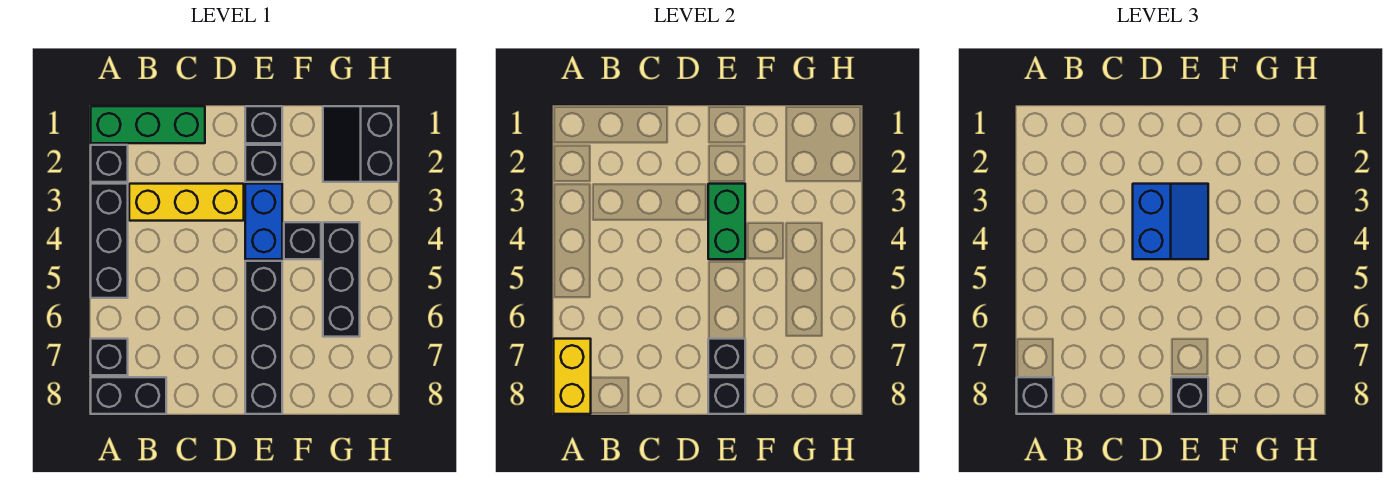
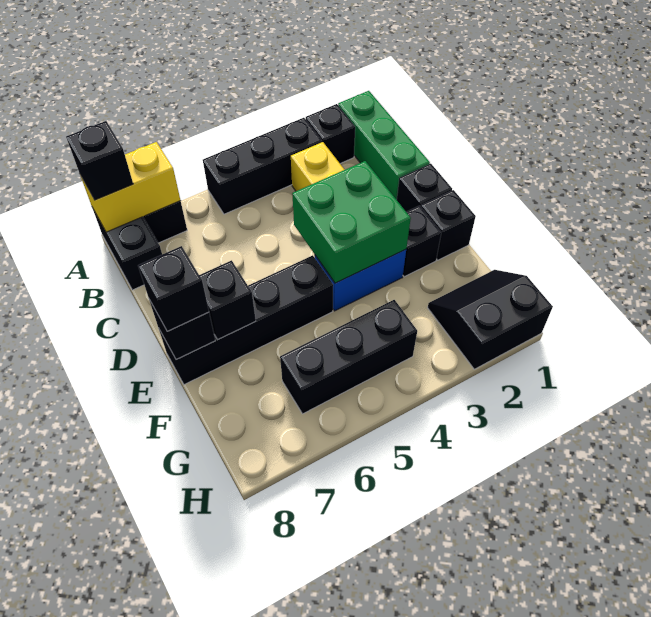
blue 2x2 slope [1133,184,1208,259] -> none
green 1x2 brick [708,184,745,259] -> green 2x2 brick [292,161,411,283]
black 1x1 brick [284,222,321,259] -> black 1x1 brick moved to [397,164,452,212]

